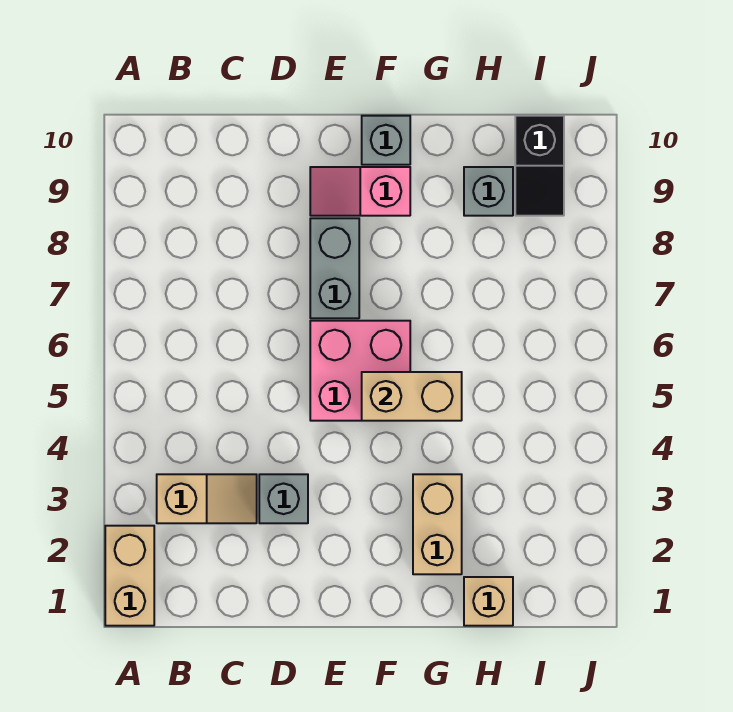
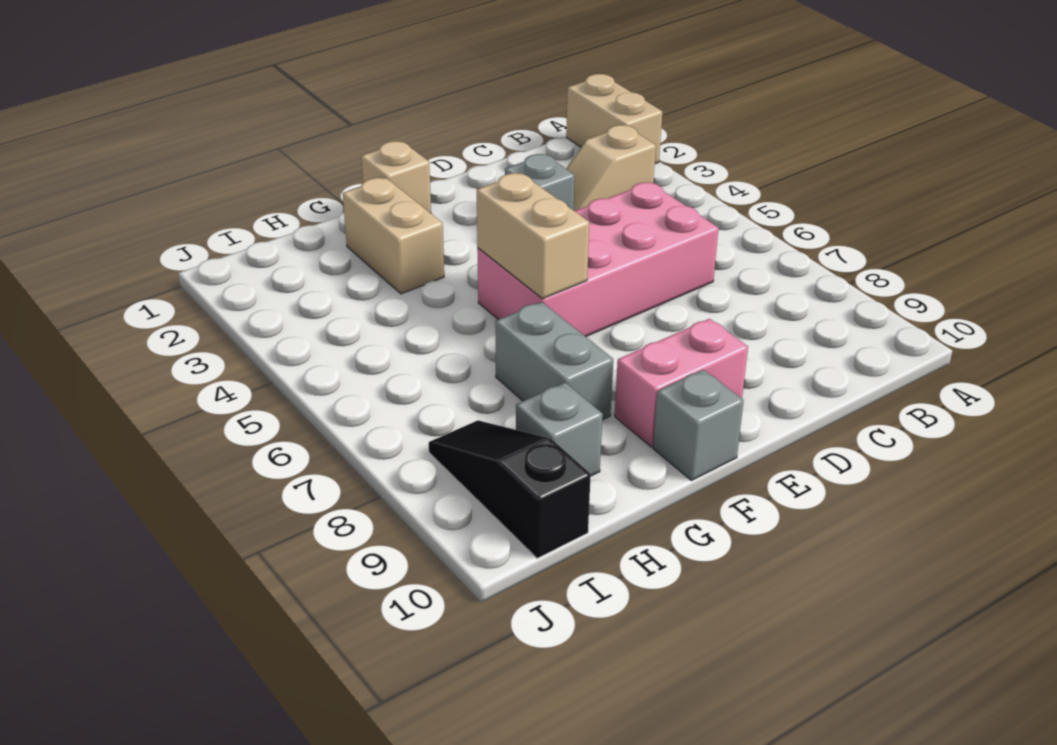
pink 2x2 brick [310,321,410,421] -> pink 2x4 brick [477,182,719,337]
grey 1x2 brick [310,218,359,318] -> grey 1x2 brick moved to [495,302,613,420]
pink 1x2 slope [310,167,410,216] -> pink 1x2 brick [615,319,748,447]
tan 1x2 brick [362,372,462,421] -> tan 1x2 brick turned to [477,173,589,299]
tan 1x1 brick [464,577,513,626] -> tan 1x1 brick moved to [361,141,431,213]
black 1x2 slope [515,116,564,216] -> black 1x3 slope [429,420,591,558]

